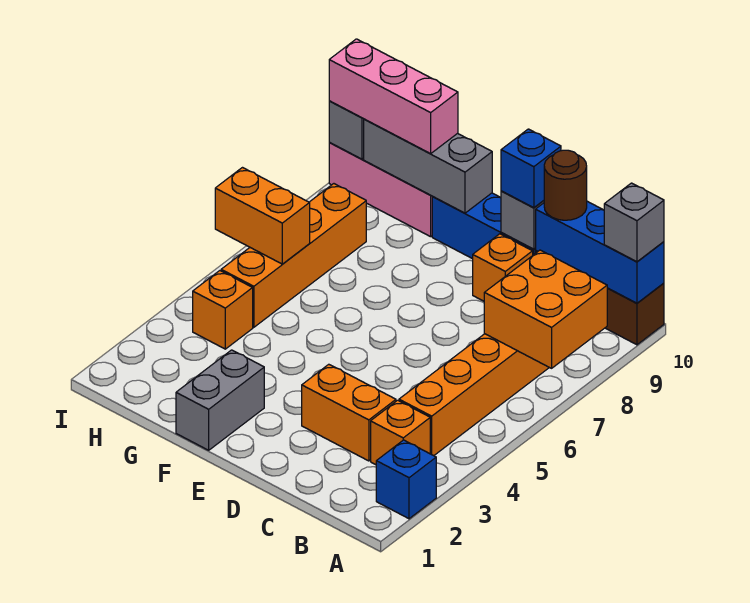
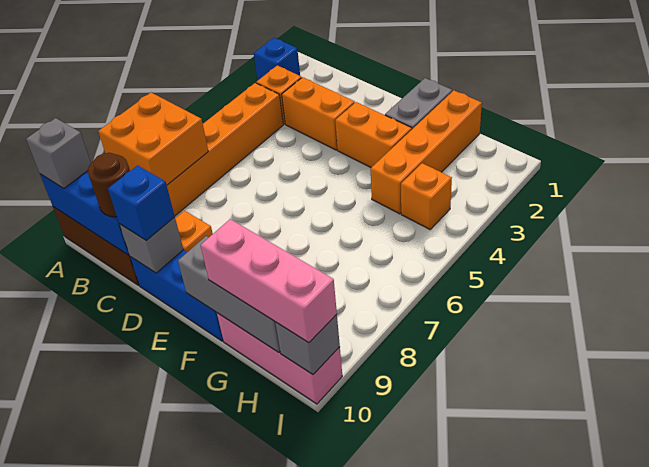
orange 1x4 brick [221,184,366,327] -> orange 1x4 brick moved to [371,90,482,214]
orange 1x2 brick [215,168,310,264] -> orange 1x2 brick moved to [335,102,412,167]

